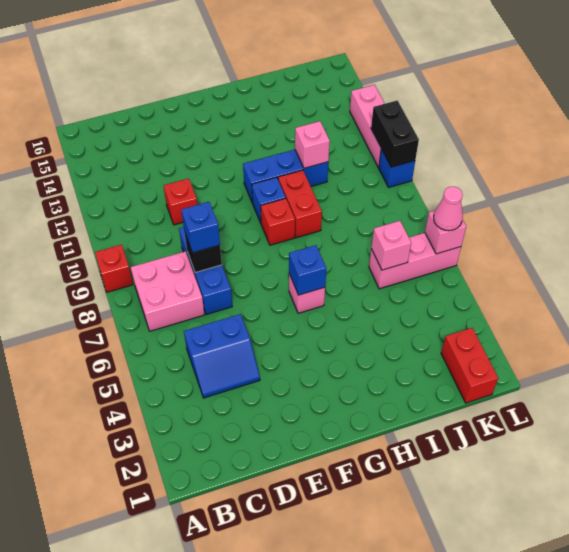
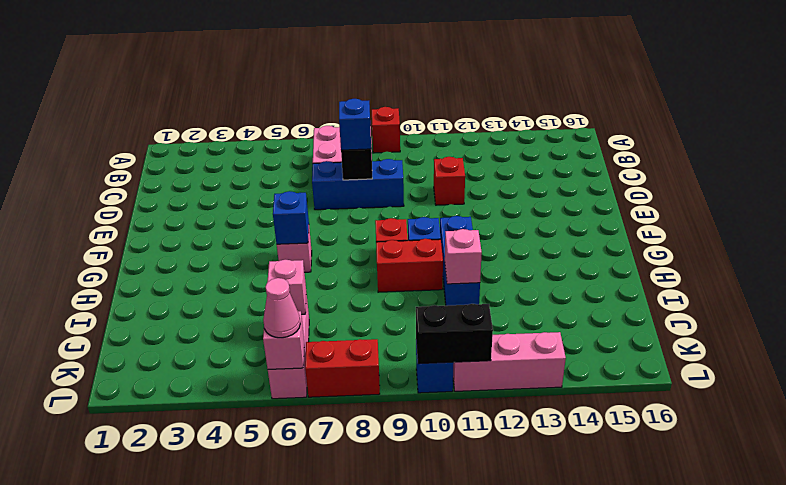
blue 2x2 slope [184,314,260,398] -> none
red 1x2 brick [441,328,498,403] -> red 1x2 brick moved to [305,339,380,397]

